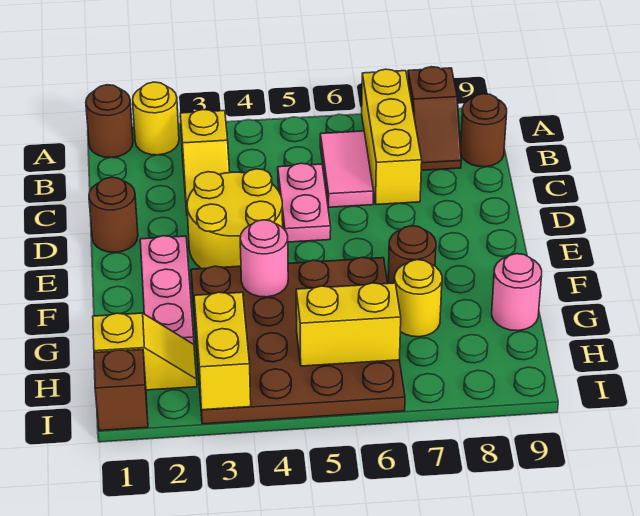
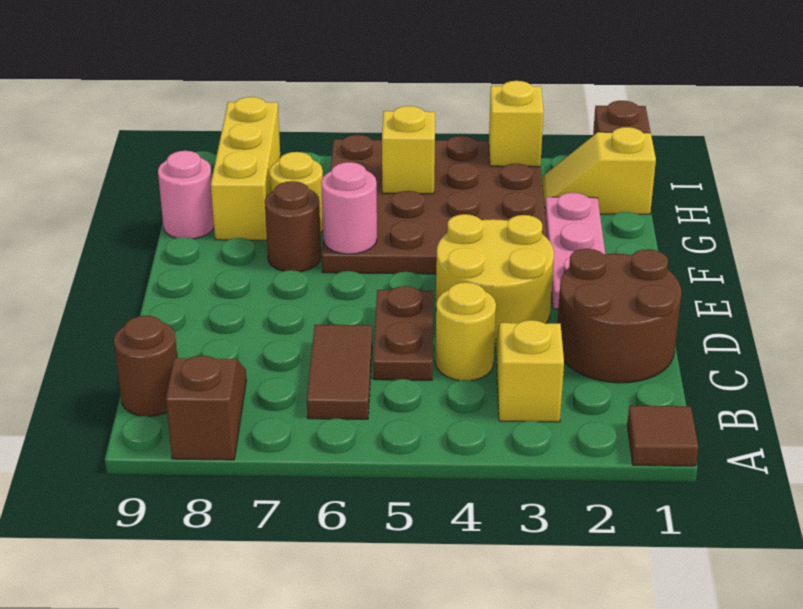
brown 1x1 round brick [86,85,133,158] -> brown 1x1 tile [627,406,698,466]
yellow 1x1 round brick [133,82,179,155] -> yellow 1x1 round brick moved to [435,282,496,380]
yellow 1x3 brick [362,69,422,205] -> yellow 1x3 brick moved to [211,97,280,240]
pink 1x2 tile [320,131,373,207] -> brown 1x2 tile [307,325,372,419]
pink 1x2 plate [278,163,331,242] -> brown 1x2 plate [373,286,433,380]
brown 1x1 round brick [89,177,138,252] -> brown 2x2 round brick [558,249,681,383]
pink 1x1 round brick [240,220,288,297] -> pink 1x1 round brick moved to [321,162,377,254]
yellow 1x2 brick [194,292,251,410] -> yellow 1x1 brick [489,81,544,167]
yellow 1x2 brick [296,283,401,366] -> yellow 1x1 brick [382,106,435,194]

